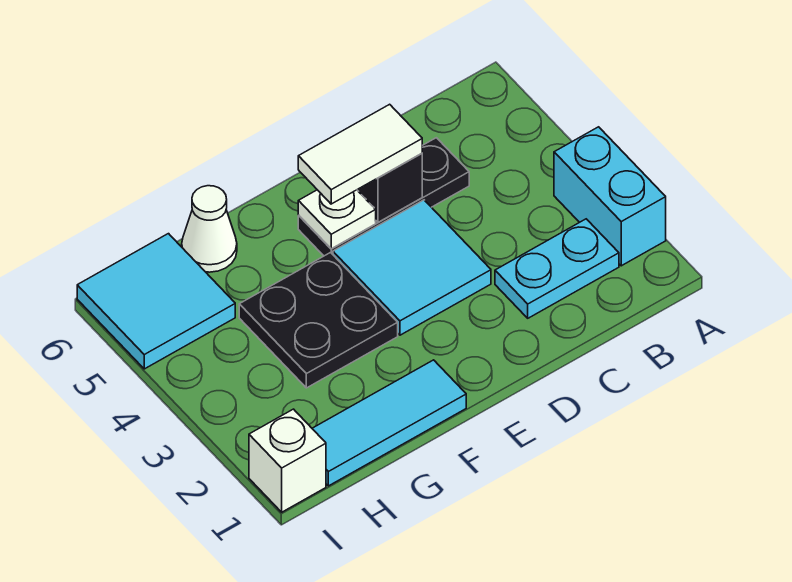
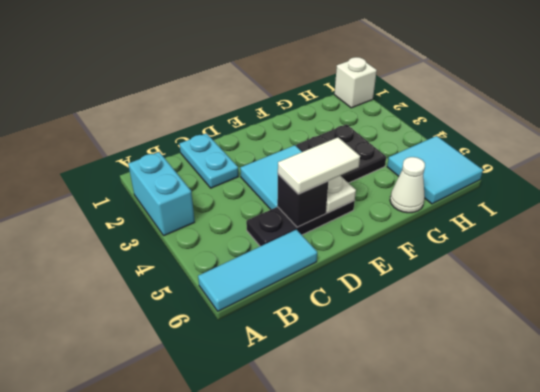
cyan 1x2 plate [495,219,619,318] -> cyan 1x2 plate turned to [180,133,239,188]
cyan 1x3 tile [312,360,466,486] -> cyan 1x3 tile moved to [198,230,317,311]

